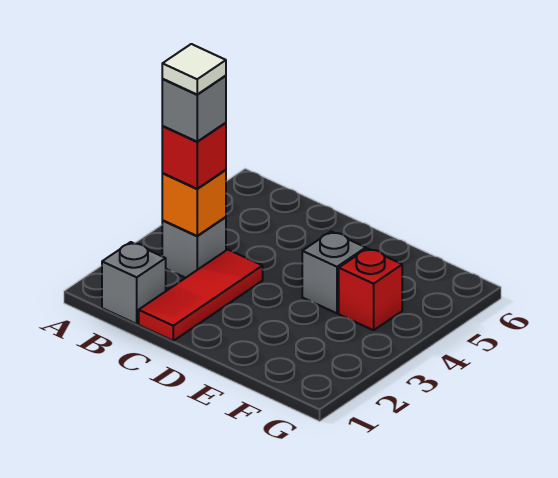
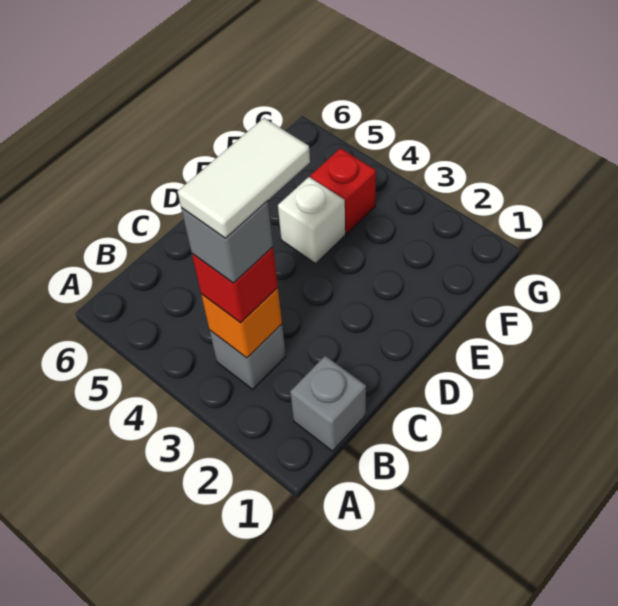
white 1x1 tile [162,44,226,95] -> white 1x2 tile [177,118,310,238]
red 1x3 tile [139,250,263,341] -> none
grey 1x1 brick [302,232,366,313] -> white 1x1 brick [278,177,345,264]

